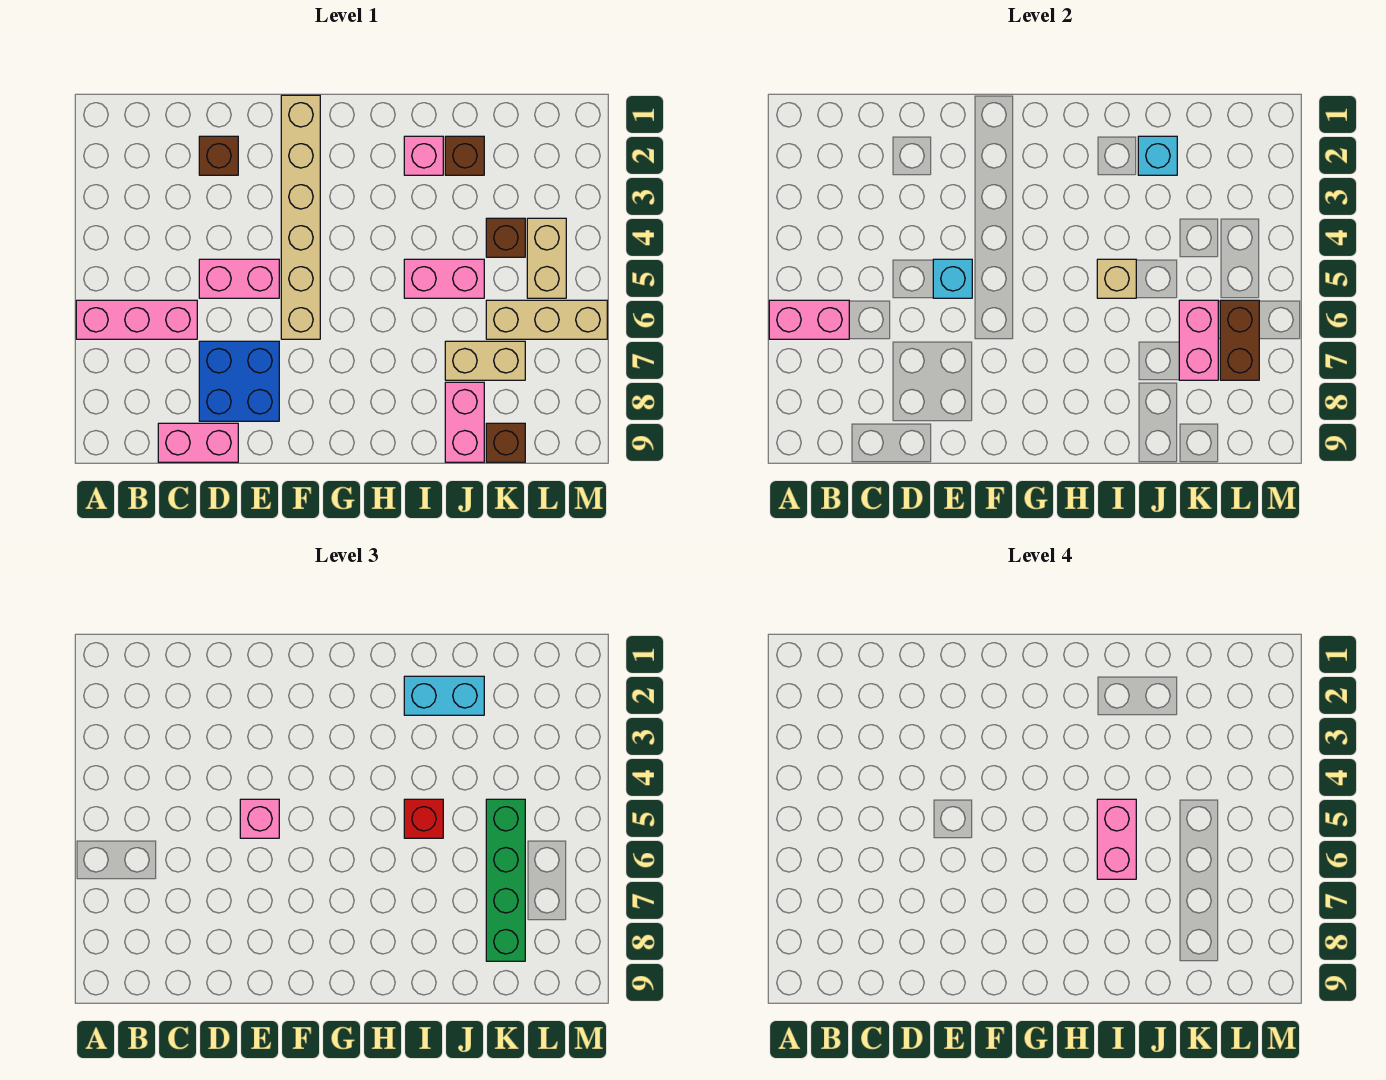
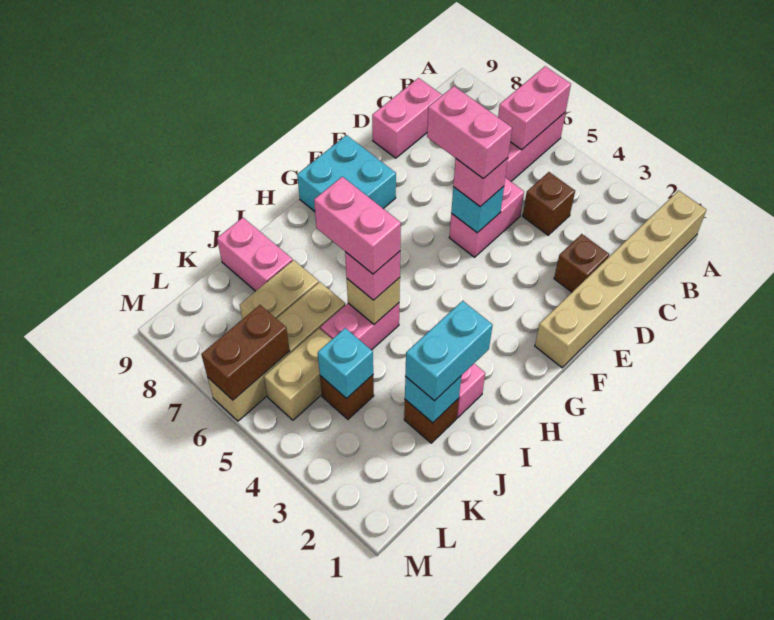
blue 2x2 brick [199,341,279,421] -> none
tan 1x6 brick [281,95,320,339] -> tan 1x6 brick turned to [535,190,706,368]
none -> cyan 2x2 brick [297,135,396,211]
red 1x1 brick [404,799,443,838] -> pink 1x1 brick [345,251,400,300]
none -> cyan 1x1 brick [318,328,373,398]
green 1x4 brick [486,799,525,961] -> none
tan 1x3 brick [486,300,607,339] -> tan 1x4 brick [208,282,345,421]
pink 1x2 brick [1179,300,1218,380] -> pink 1x2 brick moved to [427,86,512,179]
brown 1x1 brick [486,423,525,462] -> brown 1x1 brick moved to [523,172,575,235]
tan 1x2 brick [527,218,566,298] -> tan 1x2 brick turned to [264,328,332,420]
brown 1x2 brick [1220,300,1259,380] -> brown 1x2 brick turned to [201,305,290,400]

